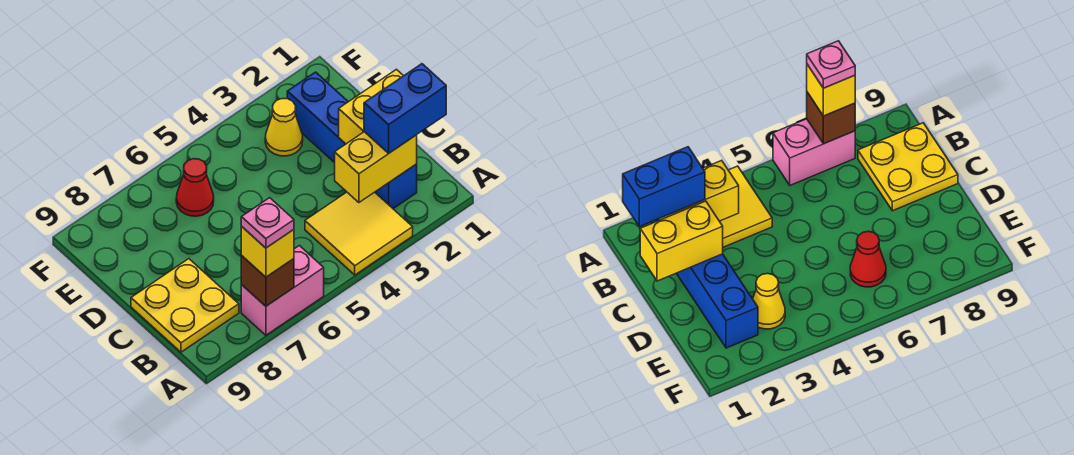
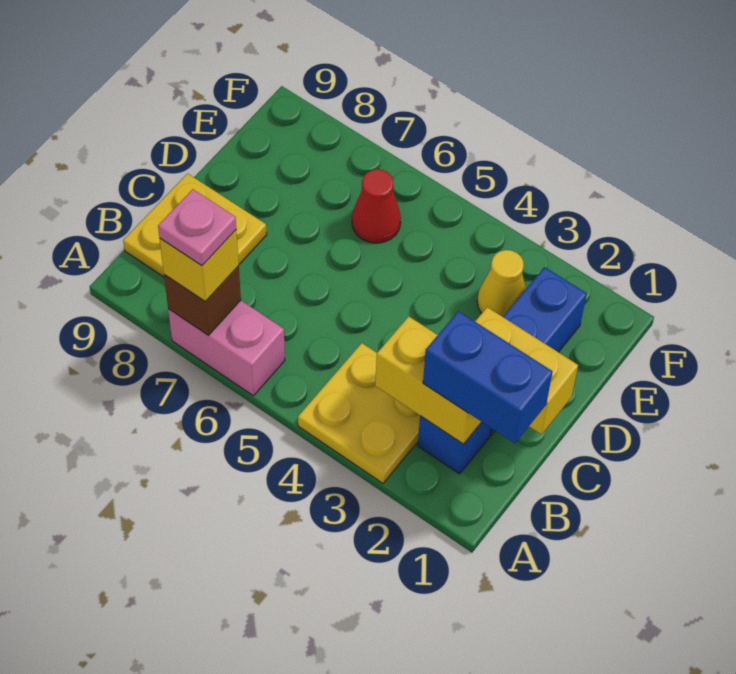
yellow 2x2 tile [305,192,413,275] -> yellow 2x2 plate [298,343,420,483]

